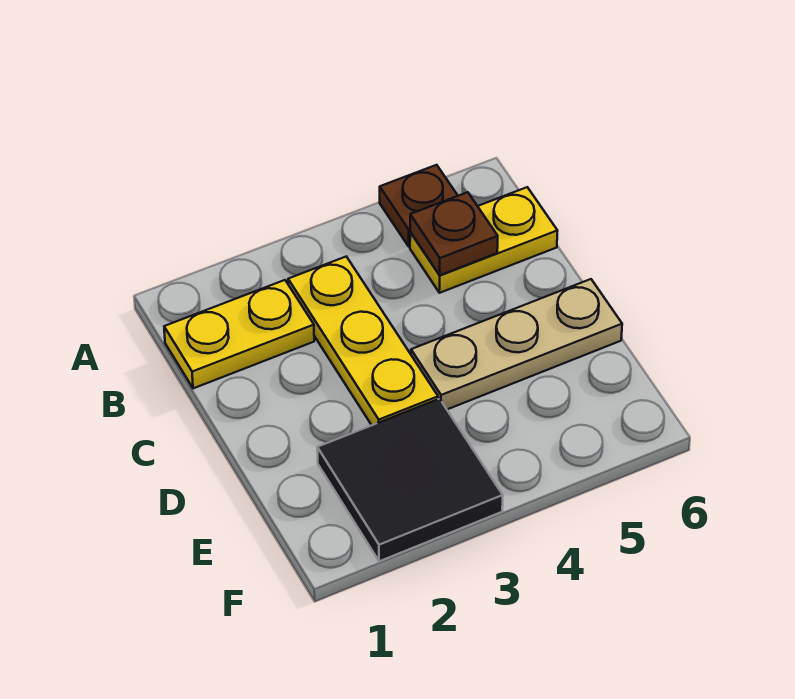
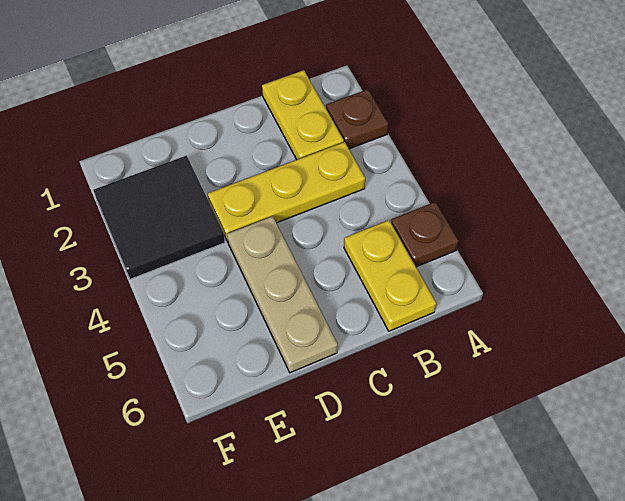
brown 1x1 plate [410,192,498,275] -> brown 1x1 plate moved to [326,89,388,149]

